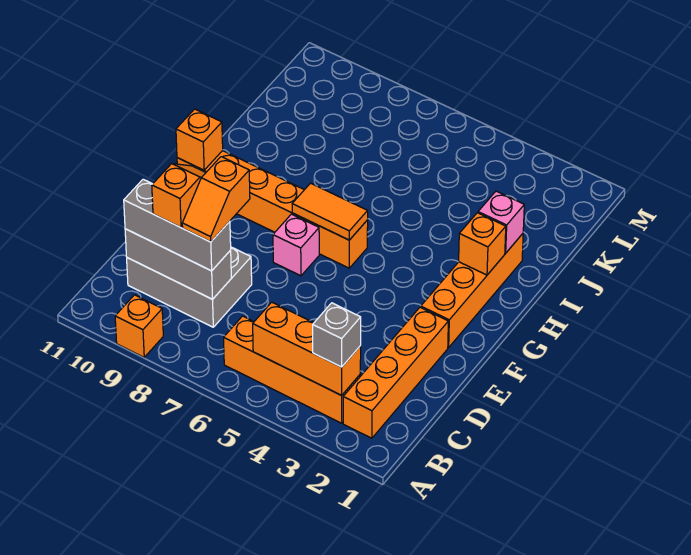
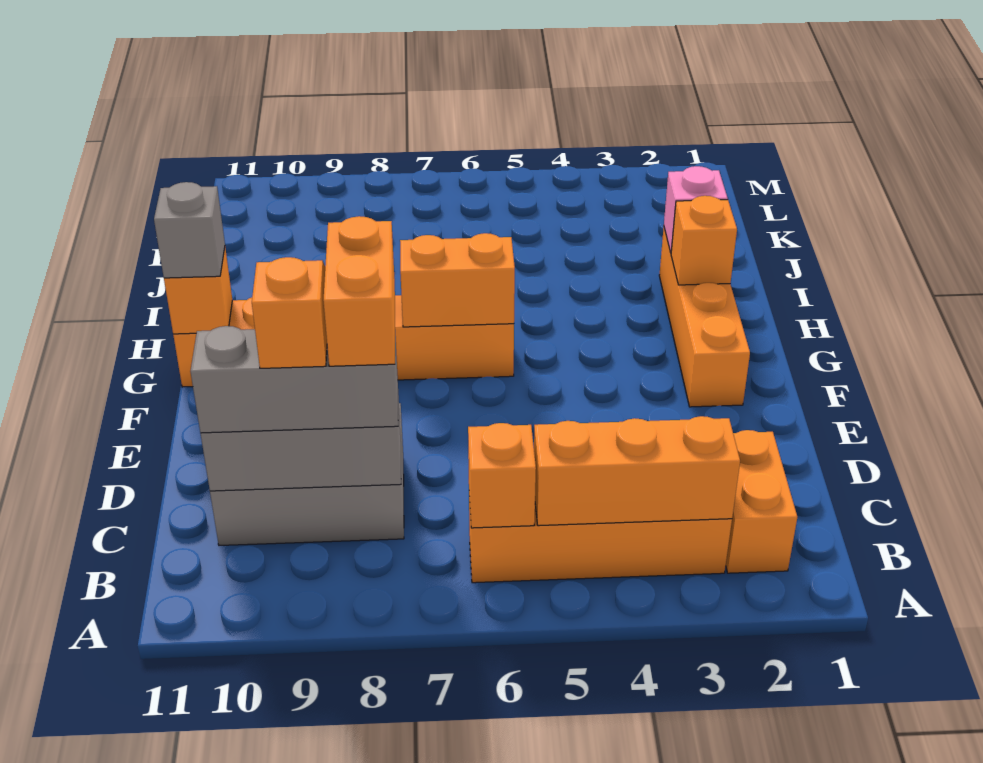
orange 1x1 brick [115,295,163,357] -> orange 1x1 brick moved to [468,423,536,528]
orange 1x4 brick [343,307,448,438] -> orange 1x2 brick [726,430,797,573]
grey 1x1 brick [313,303,361,367] -> grey 1x1 brick moved to [154,182,225,278]
orange 1x2 slope [182,157,250,242] -> orange 1x2 brick [323,216,395,366]
pink 1x1 brick [273,214,319,276] -> none
orange 1x2 tile [292,183,368,240] -> orange 1x2 brick [400,233,515,327]

